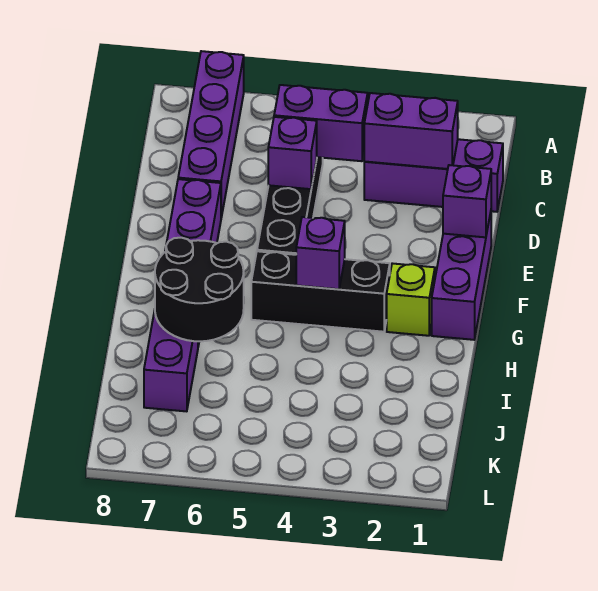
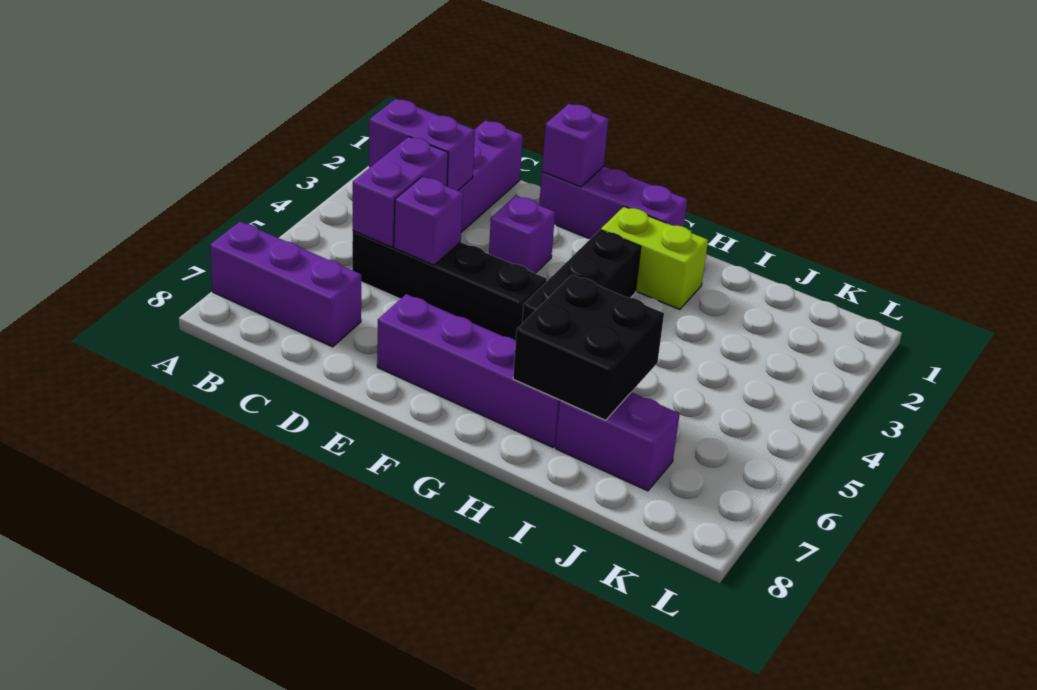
purple 1x4 brick [178,51,244,217] -> purple 1x3 brick [210,222,361,347]
purple 1x2 brick [364,93,458,169] -> purple 1x2 brick turned to [369,99,475,191]
lime 1x1 brick [387,263,435,336] -> lime 1x2 brick [601,206,708,310]
purple 1x1 brick [296,217,345,289] -> purple 1x1 brick moved to [489,196,555,273]
black 2x2 round brick [155,238,244,341] -> black 2x2 brick [513,275,664,420]

